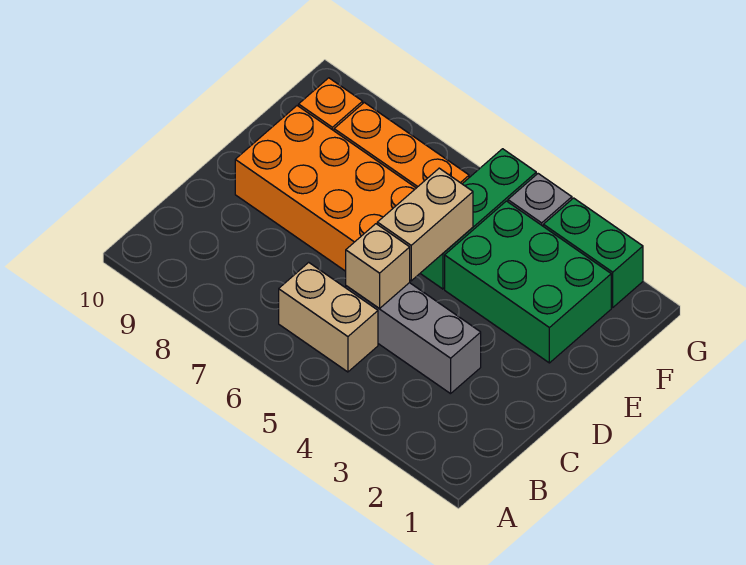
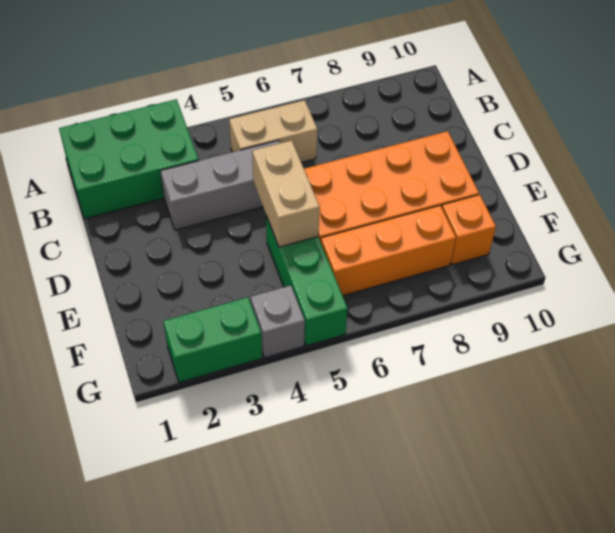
tan 1x1 brick [346,224,410,309] -> none
green 2x3 brick [445,201,611,363] -> green 2x3 brick moved to [59,99,199,219]

